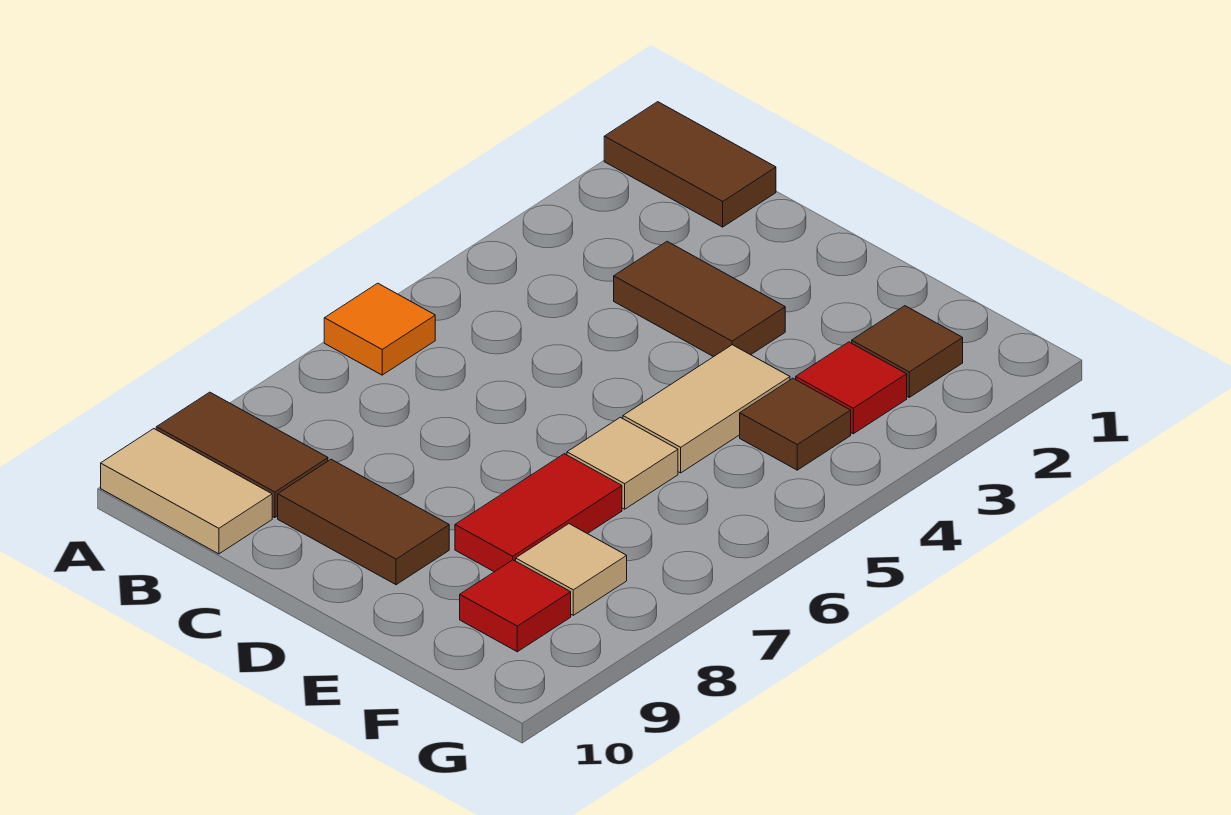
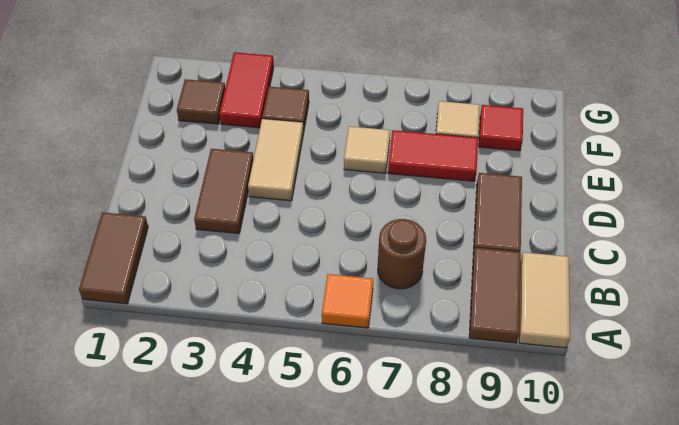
none -> brown 1x1 round brick [378,219,426,289]
tan 1x2 tile [623,345,790,473] -> tan 1x2 tile turned to [248,119,304,201]
red 1x1 tile [796,342,907,434] -> red 1x2 tile [219,52,274,128]

